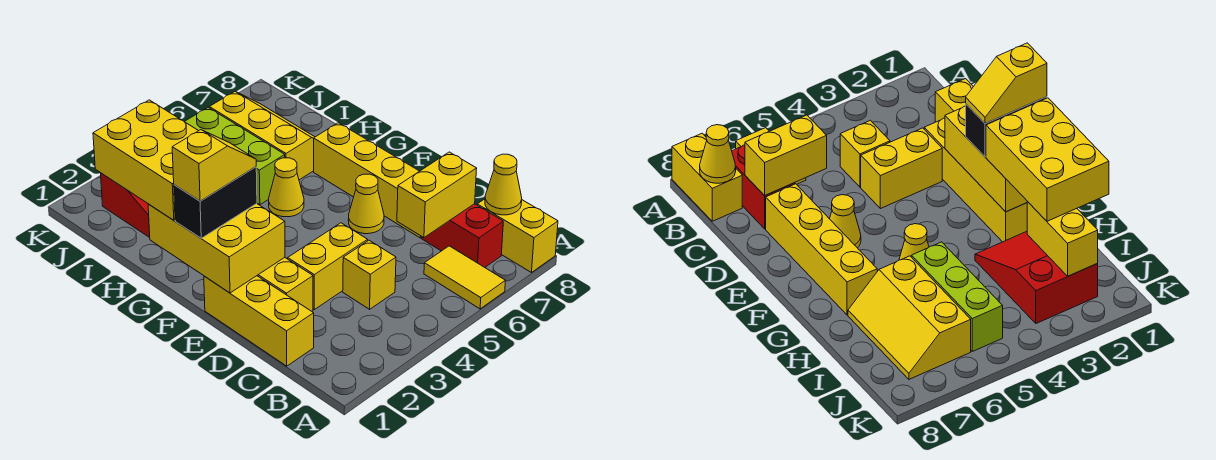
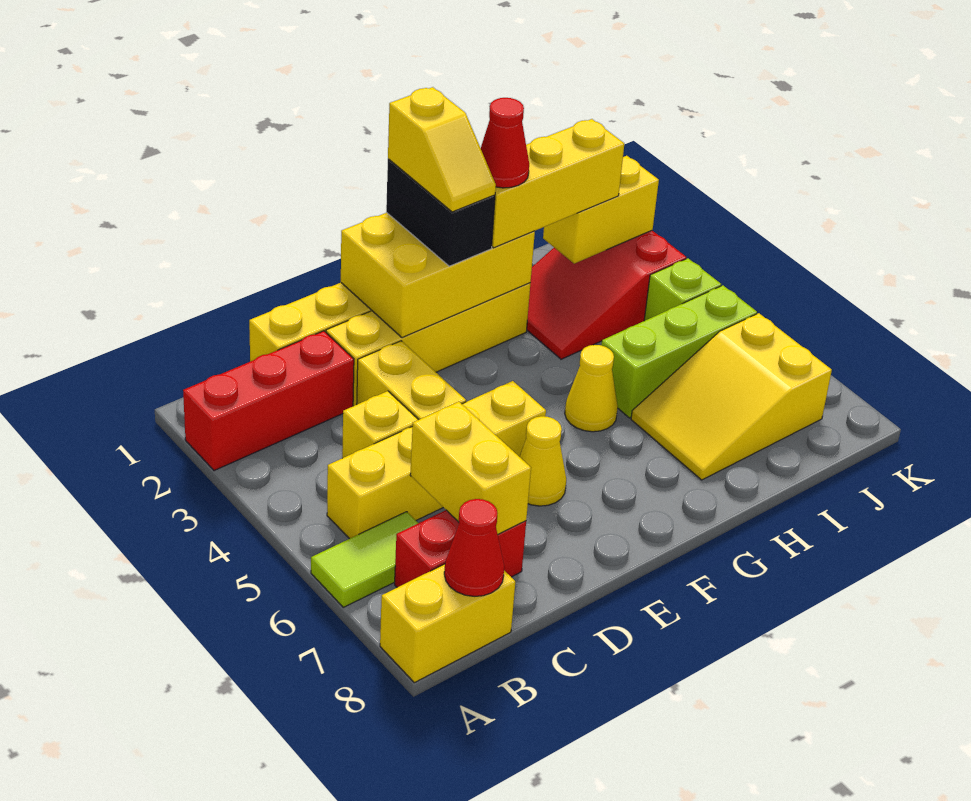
none -> red 1x3 brick [183,331,354,471]
yellow 1x2 tile [424,246,505,309] -> lime 1x2 tile [311,512,418,607]
yellow 1x1 cone [485,154,522,215] -> red 1x1 cone [444,499,504,596]
yellow 1x4 brick [314,123,422,238] -> yellow 1x4 brick moved to [327,381,546,539]
yellow 2x3 brick [93,100,198,220] -> yellow 1x3 brick [492,119,624,248]
none -> red 1x1 cone [481,98,529,188]
yellow 2x3 slope [209,92,314,180] -> yellow 2x3 slope turned to [631,313,832,480]
none -> lime 1x1 brick [644,258,721,321]

